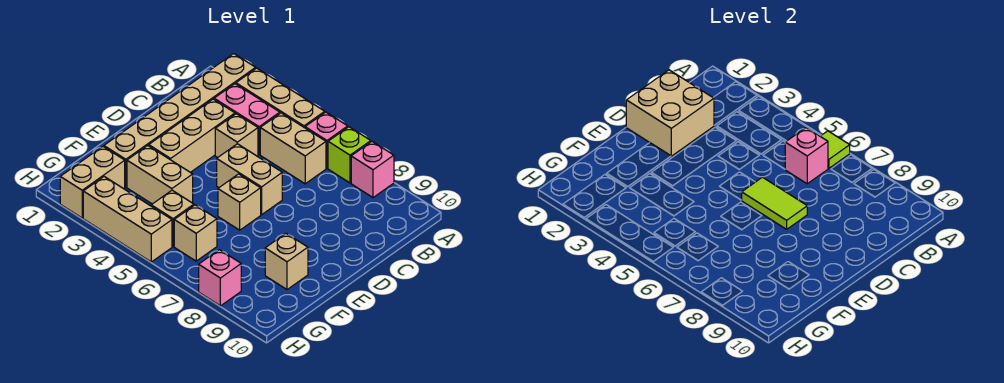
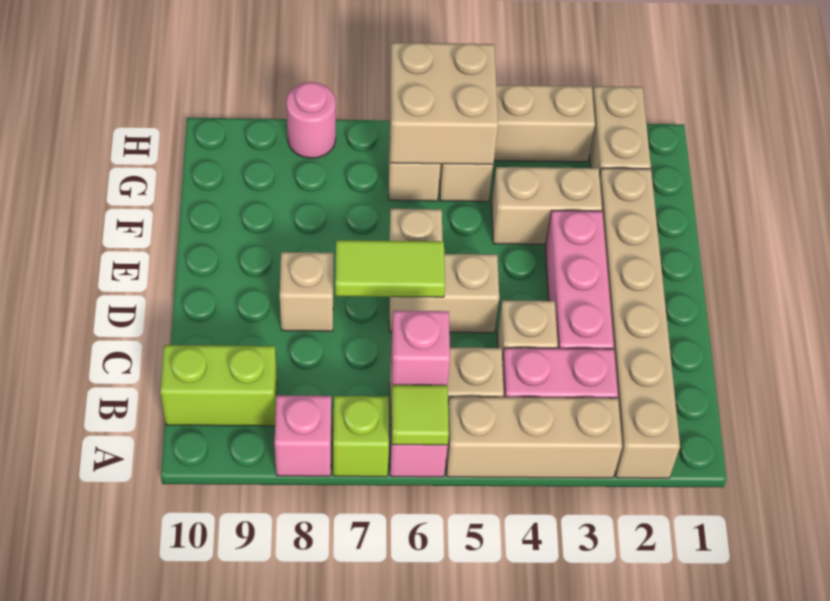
none -> lime 1x2 brick [160,345,277,426]
tan 2x2 brick [626,70,714,156] -> tan 2x2 brick moved to [390,43,498,164]
tan 1x3 brick [149,99,235,172] -> pink 1x3 brick [545,211,614,349]
tan 1x1 brick [265,234,308,290] -> tan 1x1 brick moved to [280,252,333,331]
pink 1x1 brick [199,250,241,306] -> pink 1x1 round brick [286,82,336,158]

